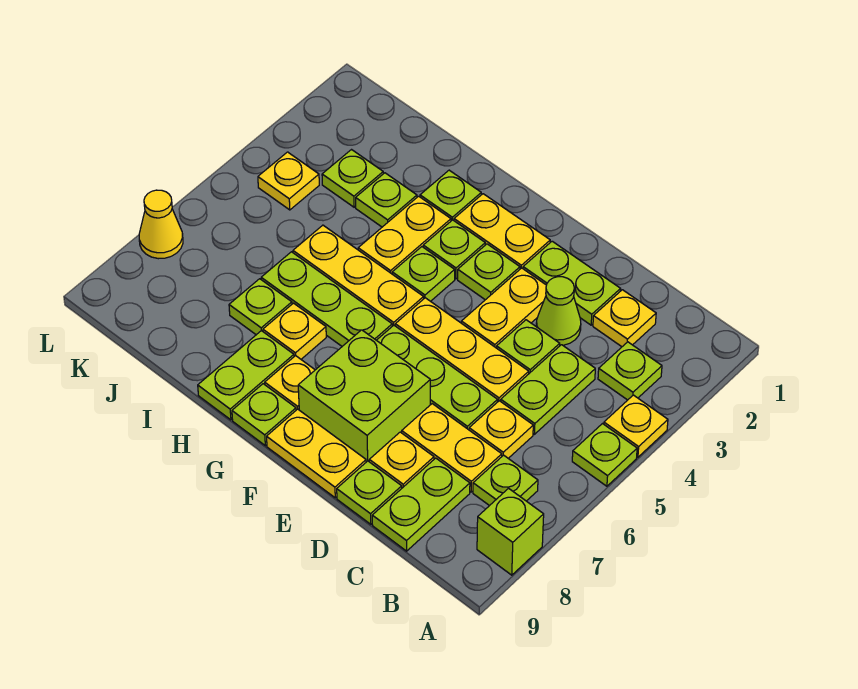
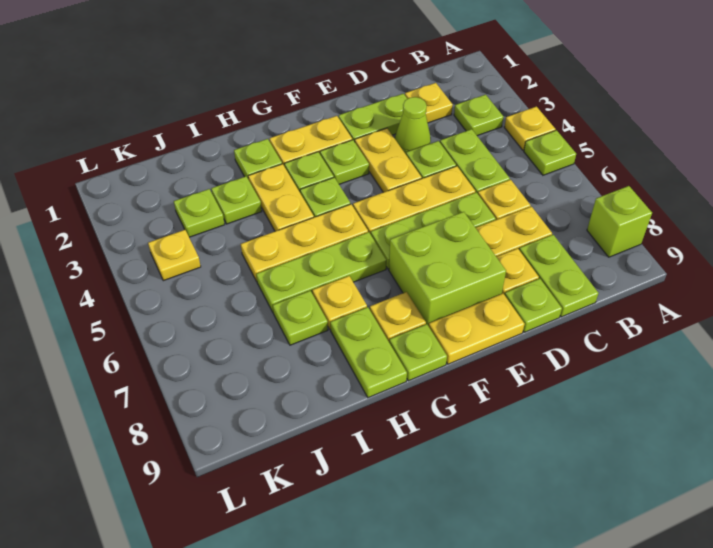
lime 1x1 plate [473,455,538,506] -> none
yellow 1x1 cone [139,190,183,259] -> none

